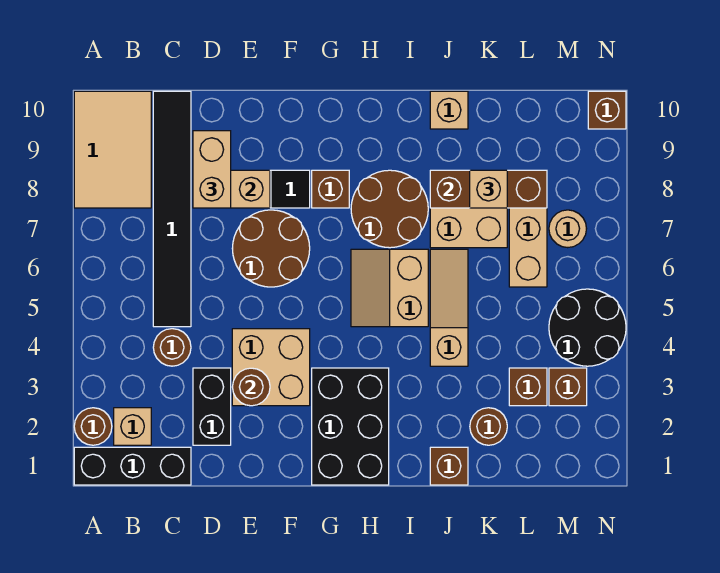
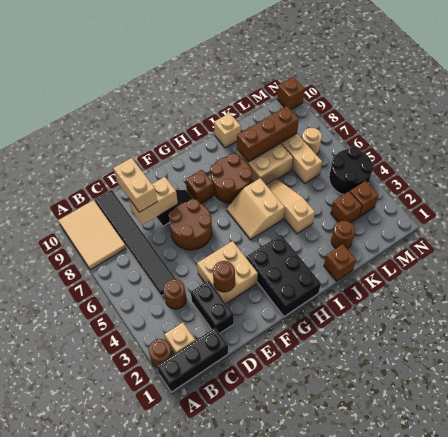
tan 1x1 brick [470,170,507,208] -> none

